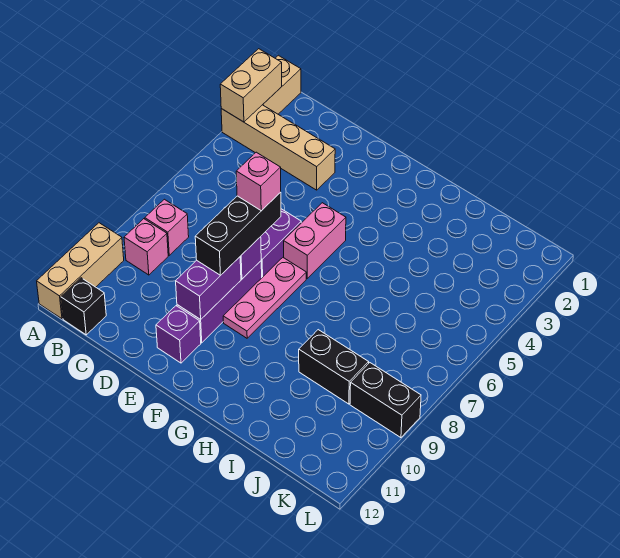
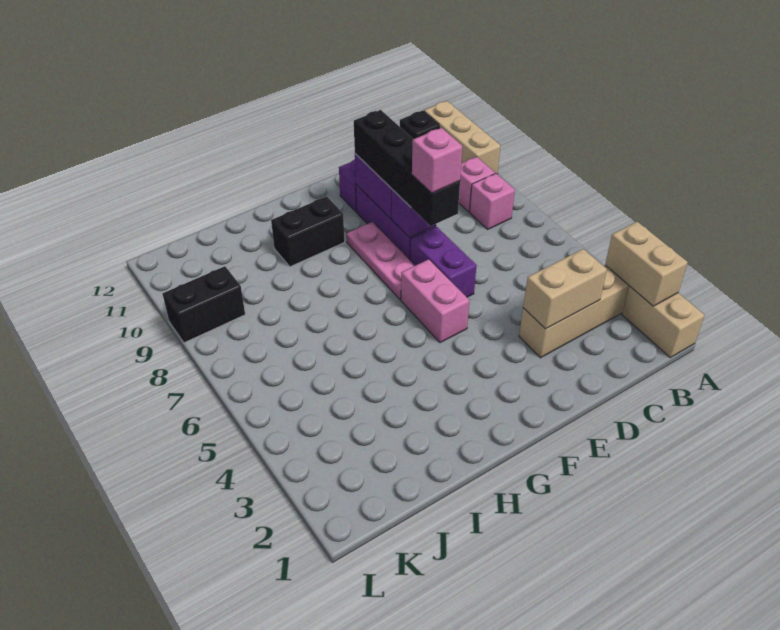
none -> tan 1x2 brick [523,249,607,329]
black 1x3 brick [195,192,281,276] -> black 1x4 brick [354,110,460,226]
black 1x2 brick [299,330,369,404] -> black 1x2 brick moved to [271,196,345,267]

